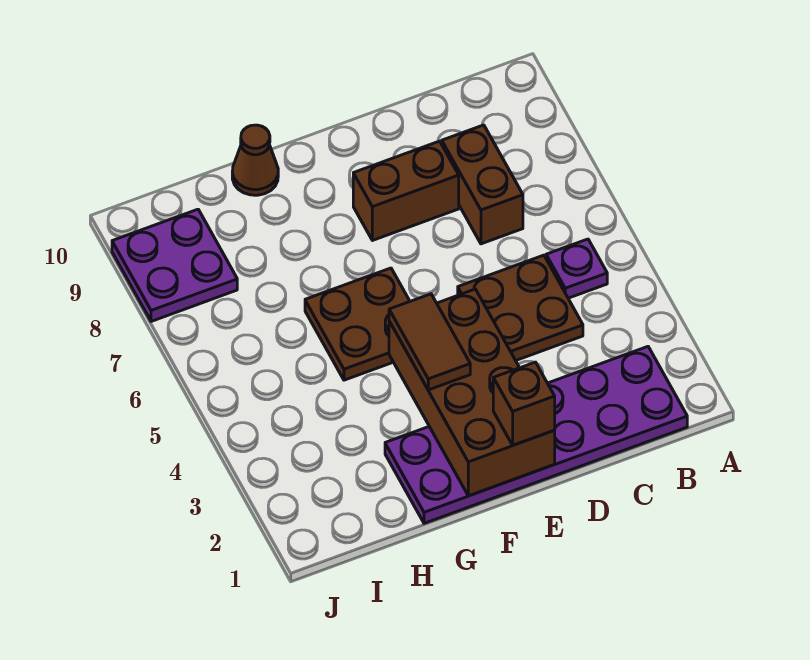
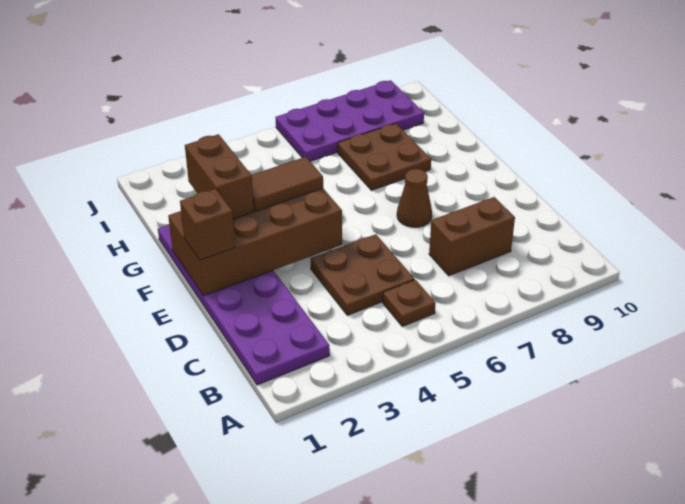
purple 1x1 plate [546,239,607,298] -> brown 1x1 plate [383,280,436,326]
brown 1x2 brick [353,141,459,241] -> brown 1x2 brick moved to [185,134,254,219]
brown 2x2 plate [305,268,410,380] -> brown 2x2 plate moved to [338,123,431,190]
brown 1x1 cone [232,125,278,195] -> brown 1x1 cone moved to [397,169,432,227]
purple 2x2 plate [112,209,237,322] -> purple 2x4 plate [275,80,424,161]

